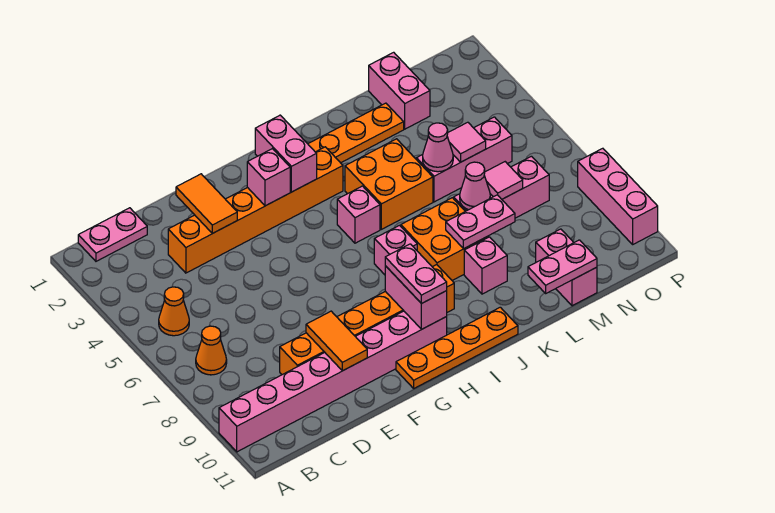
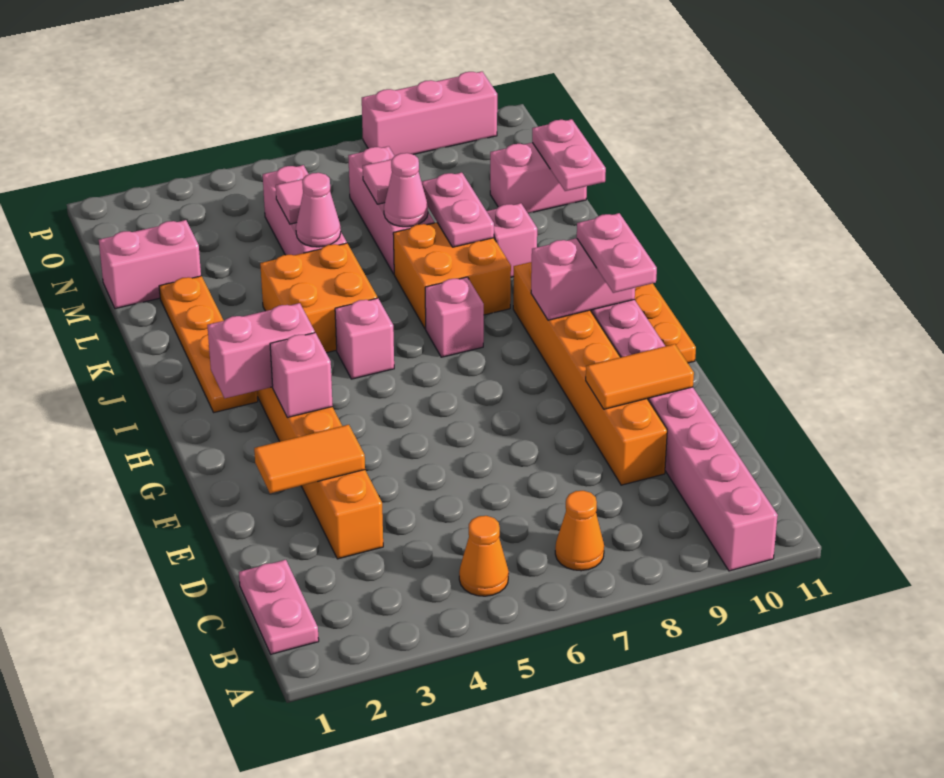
pink 1x2 plate [385,244,447,304] -> pink 1x2 plate turned to [577,213,657,293]

